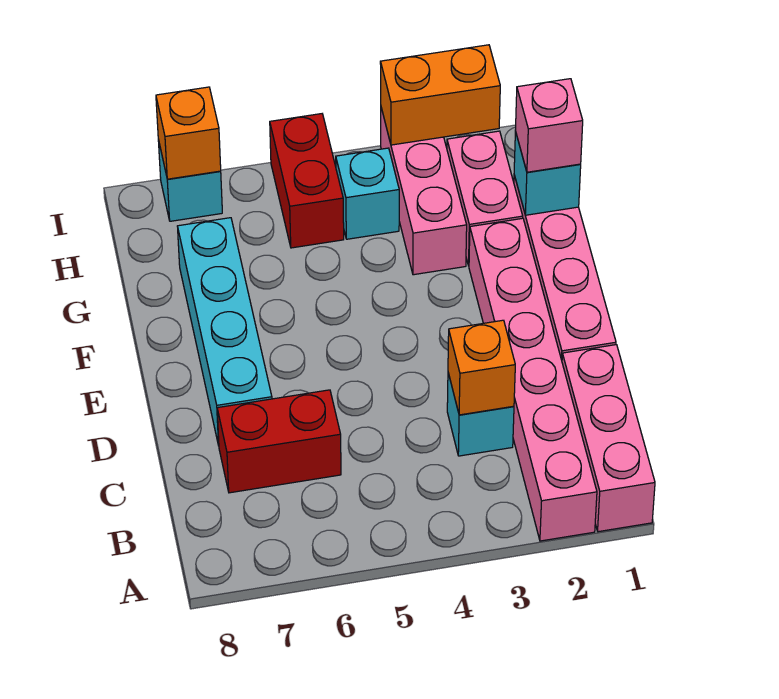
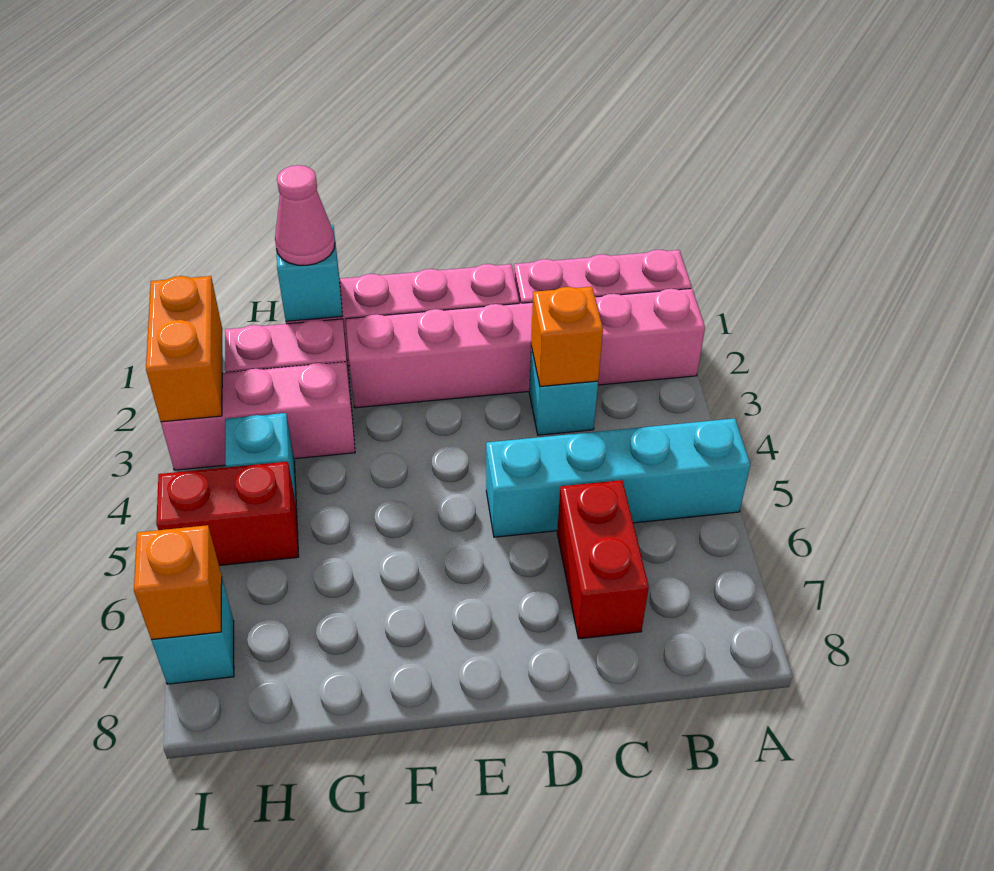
cyan 1x4 brick [177,218,272,446] -> cyan 1x4 brick moved to [486,418,751,537]
pink 1x1 brick [516,79,583,172] -> pink 1x1 cone [275,165,335,265]

